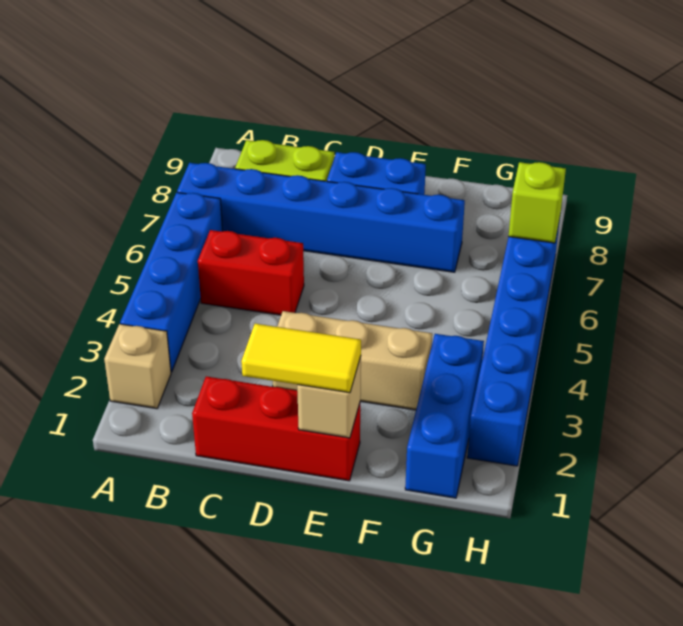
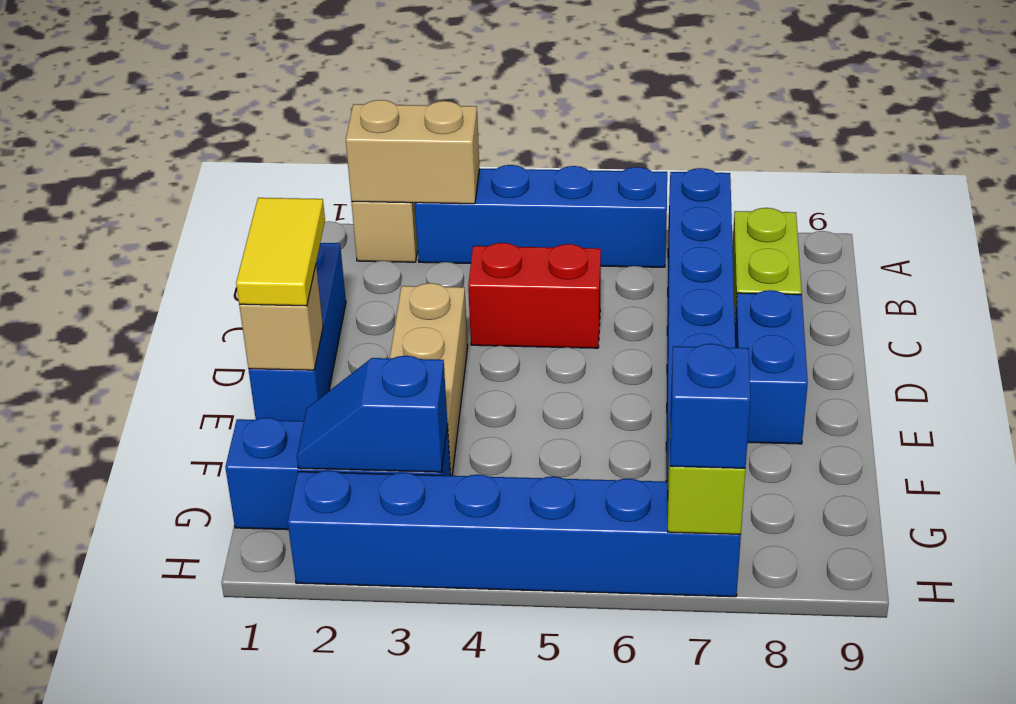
none -> tan 1x2 brick [346,100,479,204]
red 1x2 brick [198,230,304,315] -> red 1x2 brick turned to [468,243,601,348]
red 1x3 brick [192,376,360,481] -> blue 1x3 brick [249,243,346,421]
none -> blue 1x2 slope [297,356,447,472]
none -> blue 1x1 brick [670,344,750,468]

